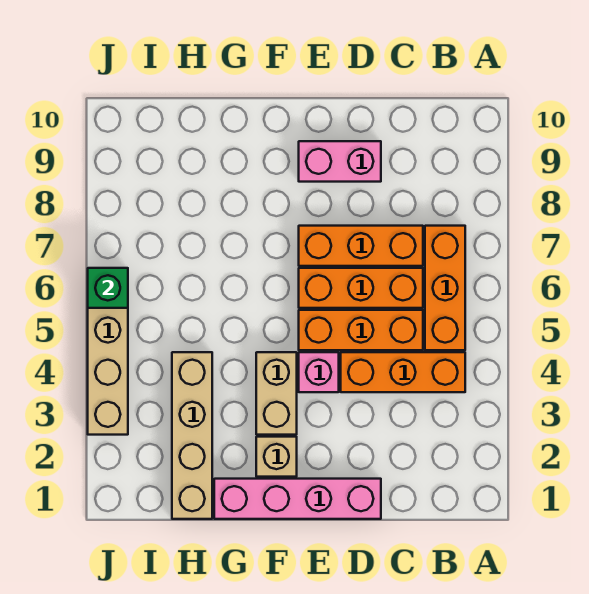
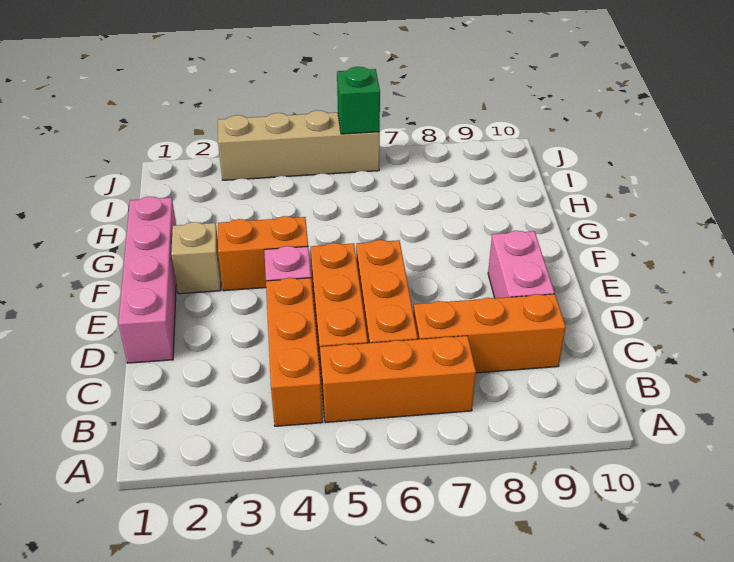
orange 1x3 brick [299,226,423,266] -> orange 1x3 brick turned to [413,294,566,373]
tan 1x2 brick [256,352,297,435] -> orange 1x2 brick [218,216,308,291]
tan 1x4 brick [172,352,212,519] -> none

